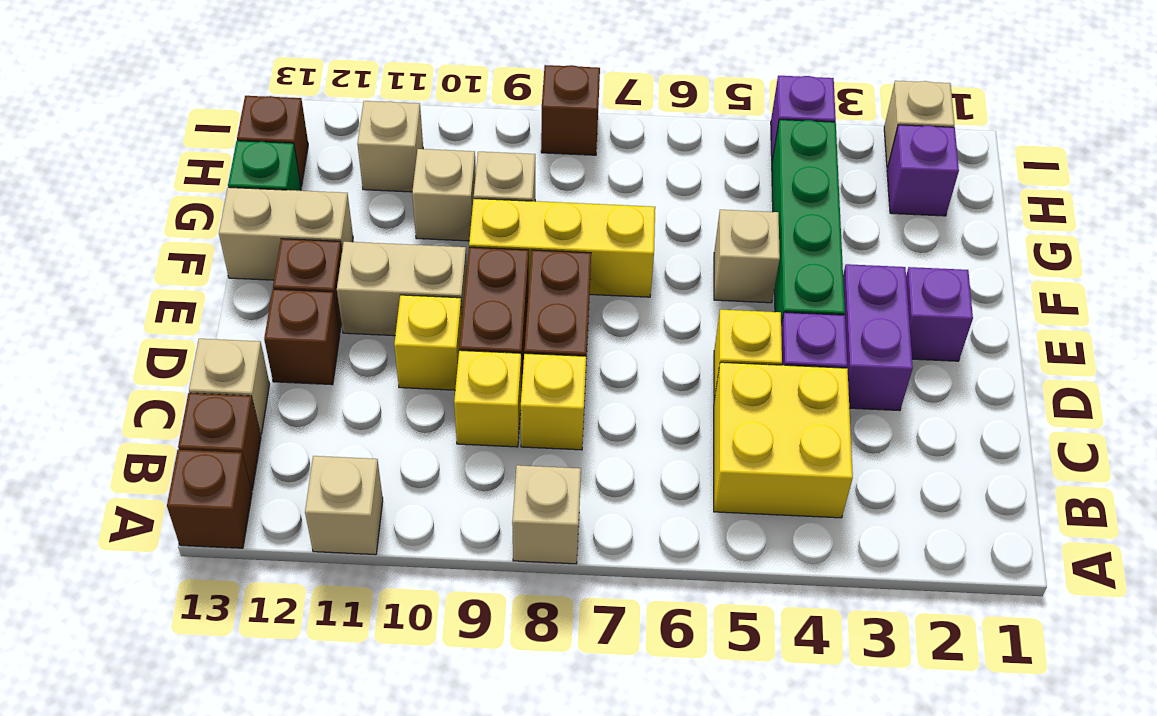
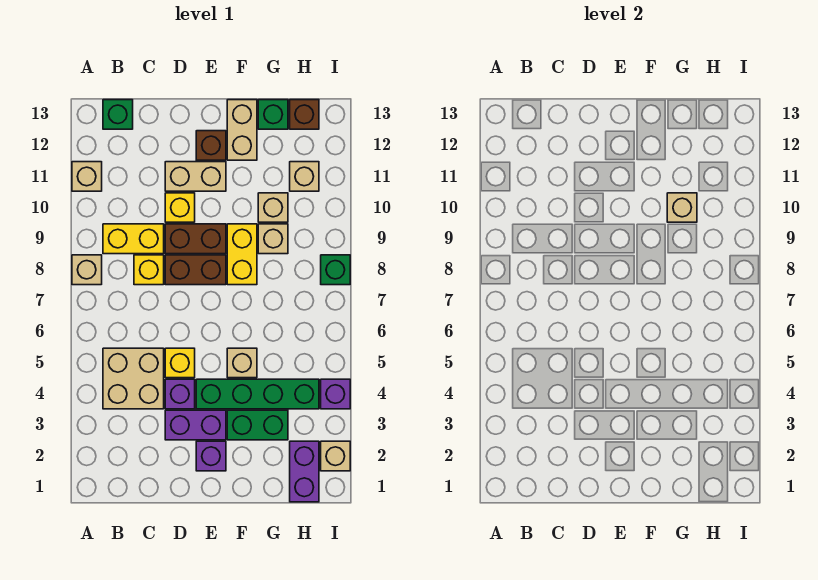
brown 1x1 brick [167,450,252,548] -> none
yellow 2x2 brick [714,362,853,518] -> tan 2x2 brick [103,348,164,409]
brown 1x1 brick [178,393,261,491] -> green 1x1 brick [103,100,133,129]
yellow 1x1 brick [454,350,522,447] -> yellow 1x2 brick [103,224,164,254]
tan 1x1 brick [189,339,270,435] -> tan 1x1 brick moved to [667,193,697,222]
brown 1x1 brick [264,289,340,385] -> none
tan 1x2 brick [337,242,467,336] -> tan 1x2 brick turned to [165,162,226,191]
none -> green 1x2 brick [227,410,288,440]
yellow 1x3 brick [469,198,655,297] -> yellow 1x2 brick [227,224,257,285]
purple 1x1 brick [887,125,959,216] -> purple 1x2 brick [290,441,319,502]
brown 1x1 brick [541,65,600,155] -> green 1x1 brick [321,255,350,285]

